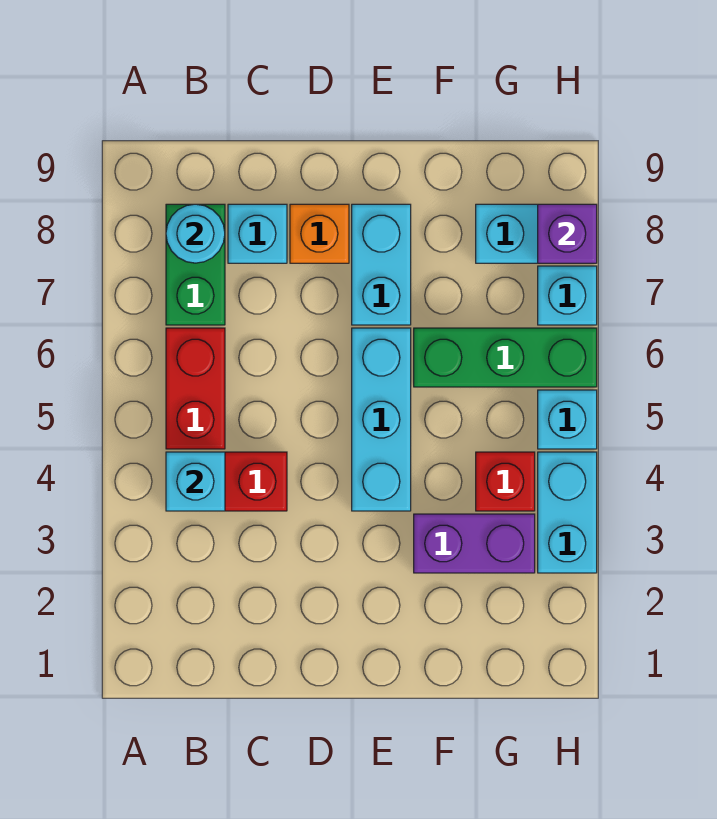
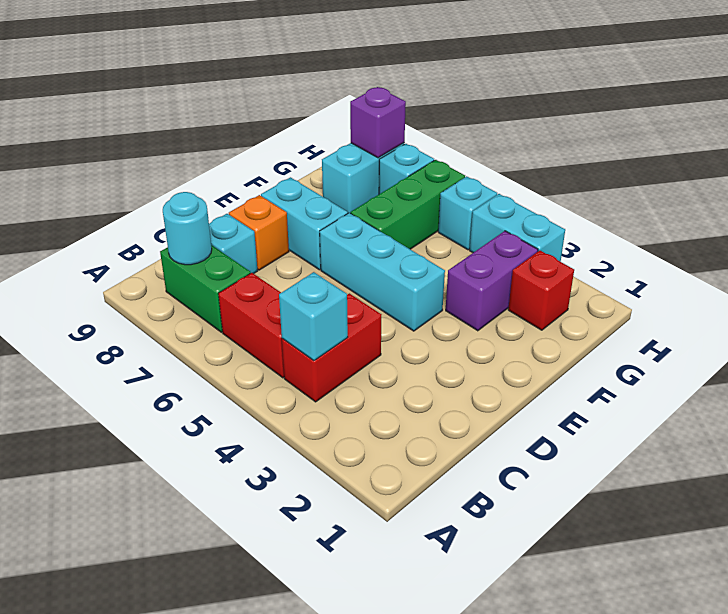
red 1x1 brick [476,452,535,511] -> red 1x1 brick moved to [508,250,574,330]

